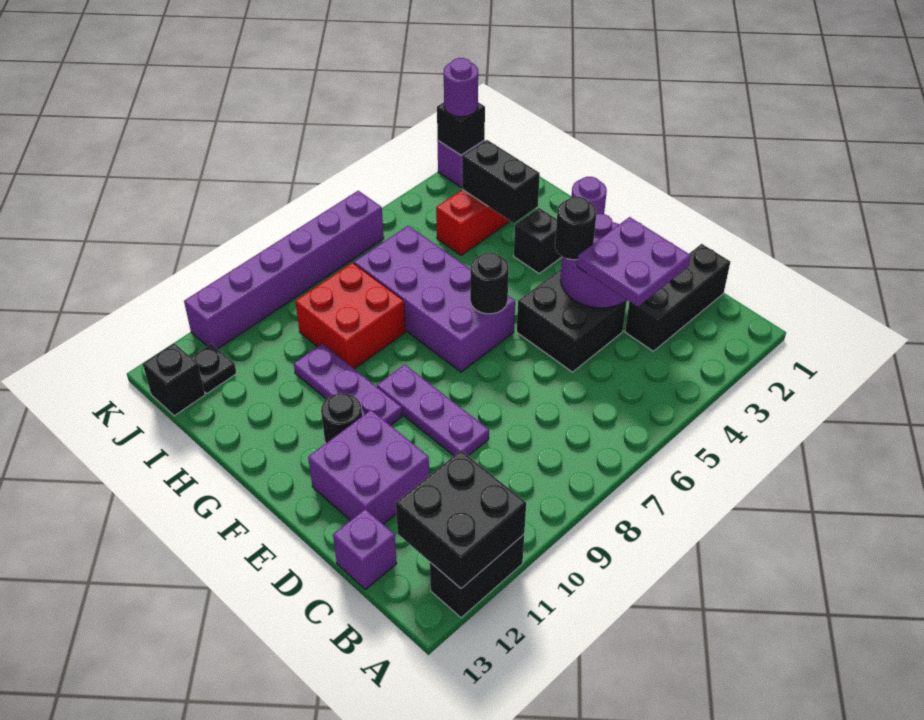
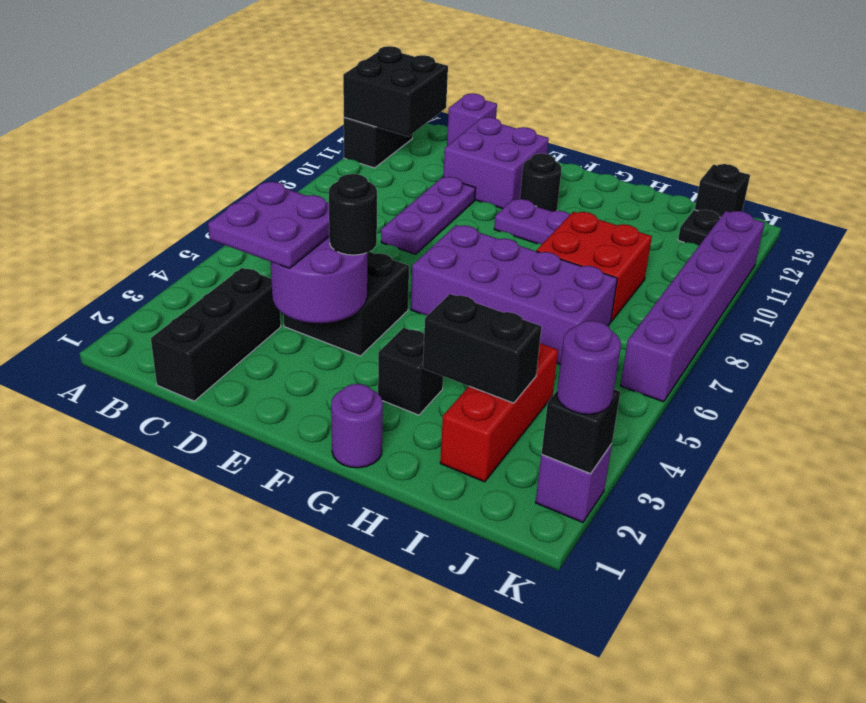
purple 1x3 plate [377,365,489,456] -> purple 1x3 plate turned to [381,177,475,254]
black 1x1 round brick [470,253,509,314] -> none

